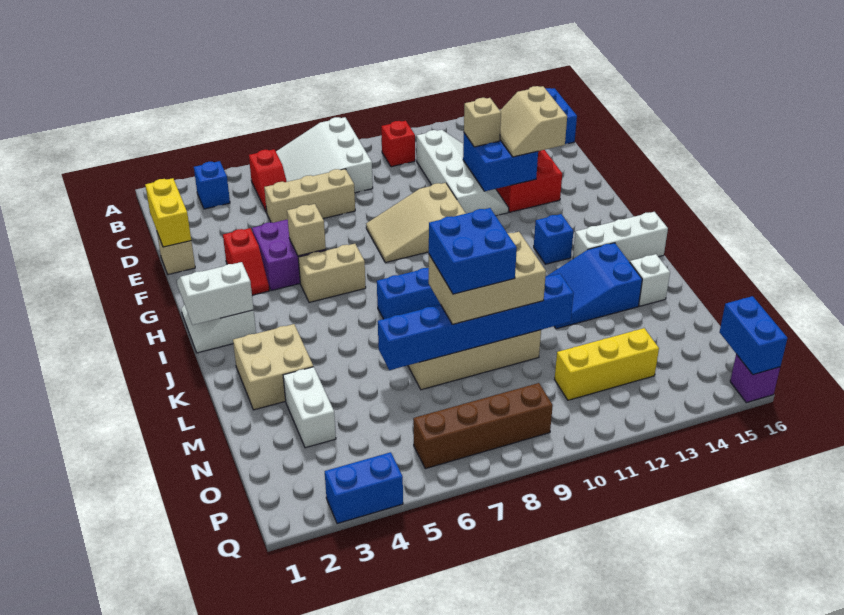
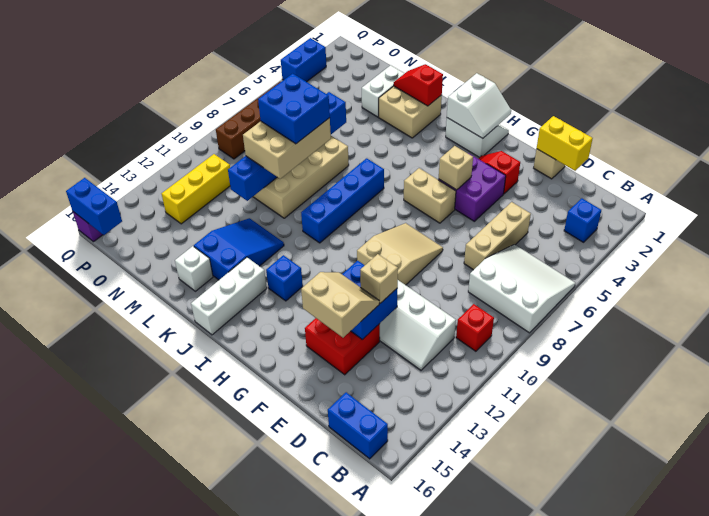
red 1x2 slope [249,149,287,213] -> red 1x2 slope moved to [394,64,443,106]
tan 1x2 brick [298,244,366,302] -> tan 1x2 brick turned to [404,168,456,223]
white 1x2 brick [283,367,336,448] -> white 1x2 brick turned to [362,65,405,117]

